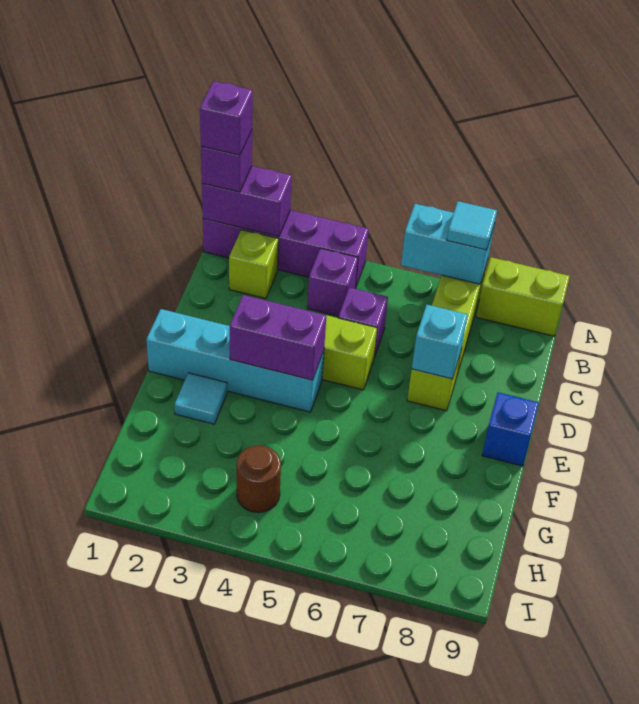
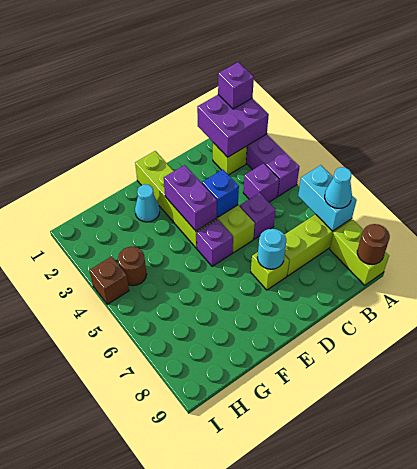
purple 1x2 brick [202,166,292,237] -> purple 2x2 brick [197,95,269,157]
purple 1x1 brick [200,81,253,155] -> purple 1x1 brick moved to [197,219,233,266]
cyan 1x1 tile [447,201,497,250] -> cyan 1x1 cone [325,167,352,208]
none -> brown 1x1 round brick [357,224,390,265]
cyan 1x1 brick [412,305,467,379] -> cyan 1x1 round brick [257,229,286,269]
cyan 1x4 brick [146,309,324,412] -> lime 1x4 brick [135,151,217,248]
blue 1x1 brick [482,392,539,466] -> blue 1x1 brick moved to [202,170,239,217]
cyan 1x1 tile [174,373,227,424] -> cyan 1x1 cone [135,184,160,222]
none -> brown 1x1 brick [90,256,129,304]

